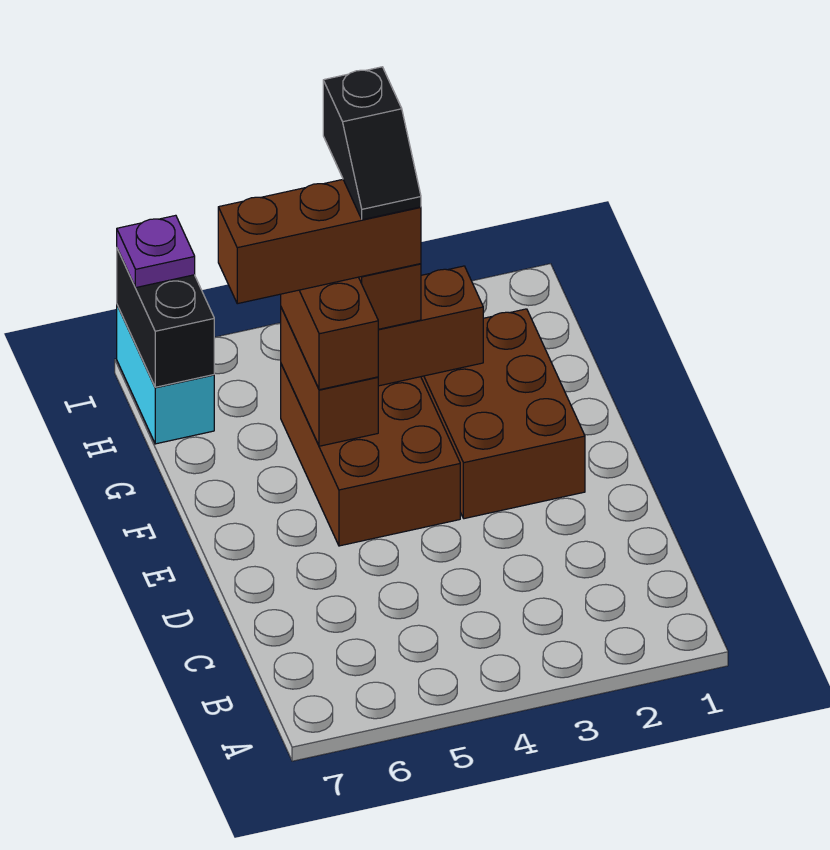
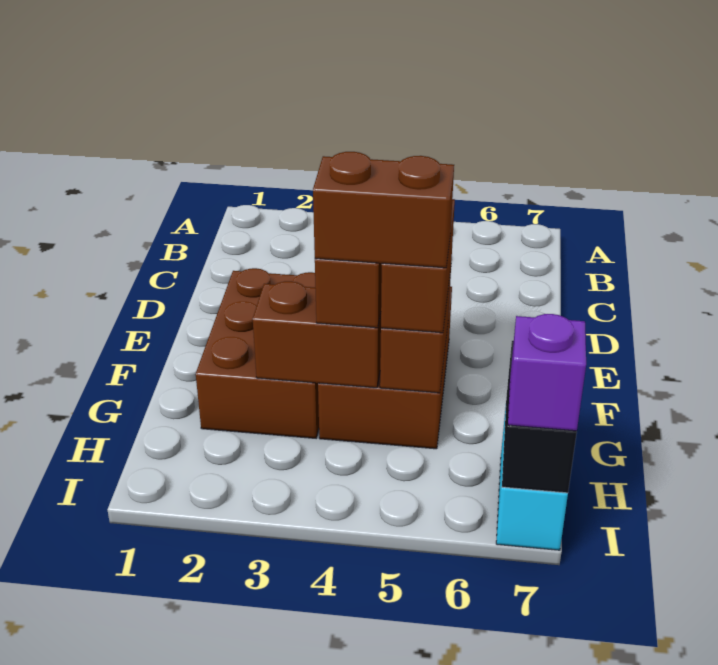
brown 1x3 brick [218,180,421,304] -> brown 1x2 brick [313,152,454,268]
black 1x2 slope [323,67,421,220] -> none
purple 1x1 plate [117,215,195,288] -> purple 1x1 brick [508,314,586,431]

